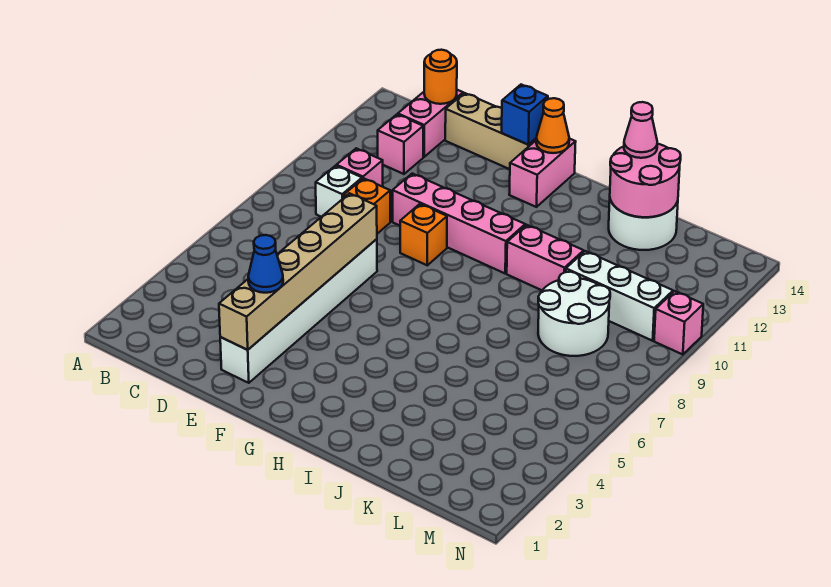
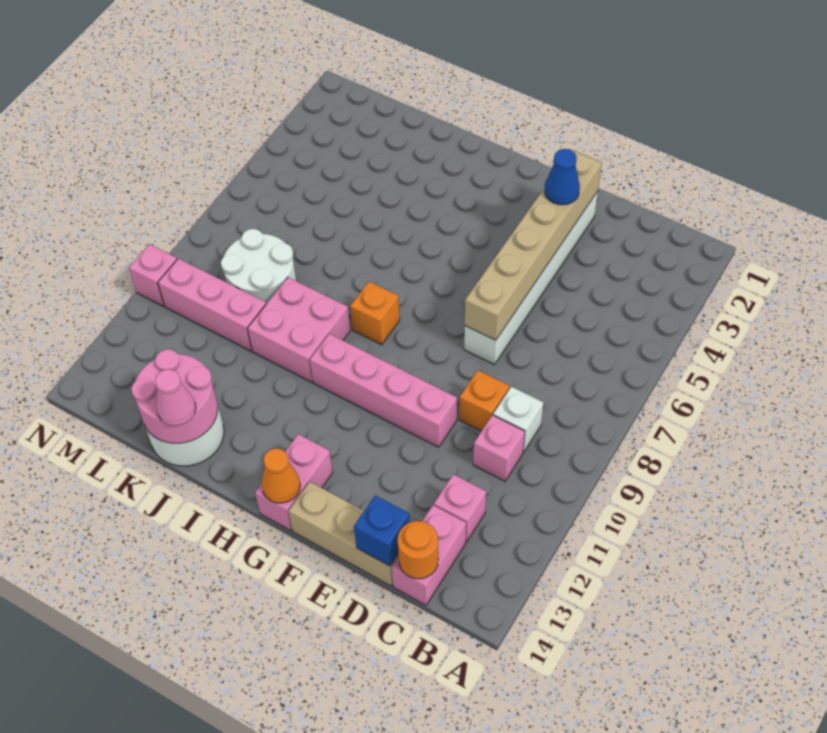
orange 1x1 brick [400,204,447,265] -> orange 1x1 brick moved to [350,282,400,345]
blue 1x1 brick [502,85,548,145] -> blue 1x1 brick moved to [354,495,410,566]
pink 1x2 brick [507,225,584,290] -> pink 2x2 brick [248,277,350,382]
white 1x3 brick [566,251,673,341] -> pink 1x3 brick [158,259,266,351]

